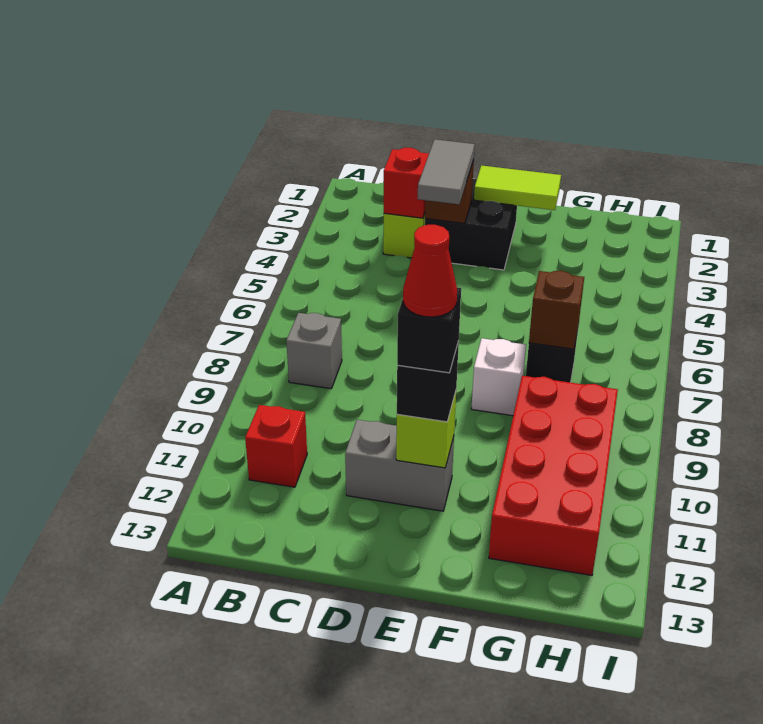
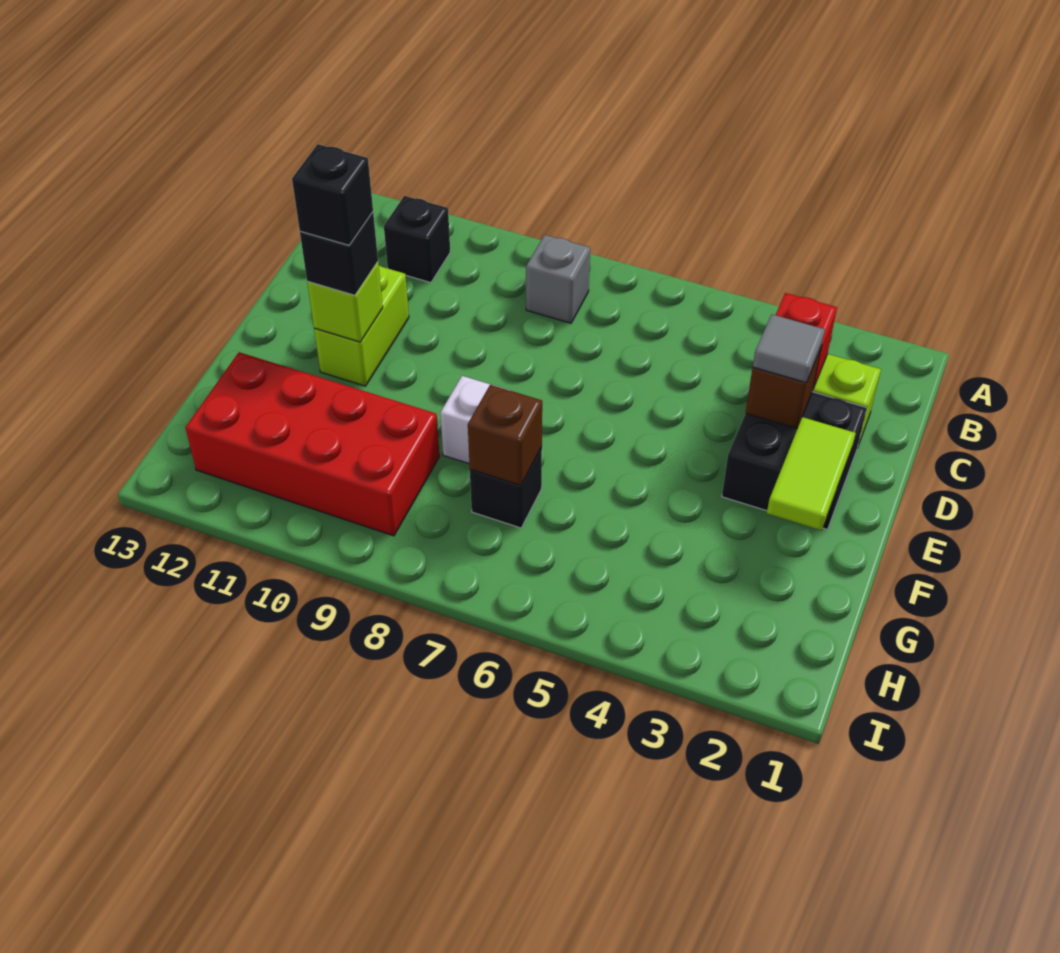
red 1x1 brick [245,405,307,487] -> black 1x1 brick [384,196,450,283]
grey 1x2 tile [418,139,475,204] -> grey 1x1 tile [753,314,825,383]
grey 1x2 brick [345,420,454,511] -> lime 1x2 brick [314,266,409,386]
red 1x1 cone [403,225,457,317] -> none

